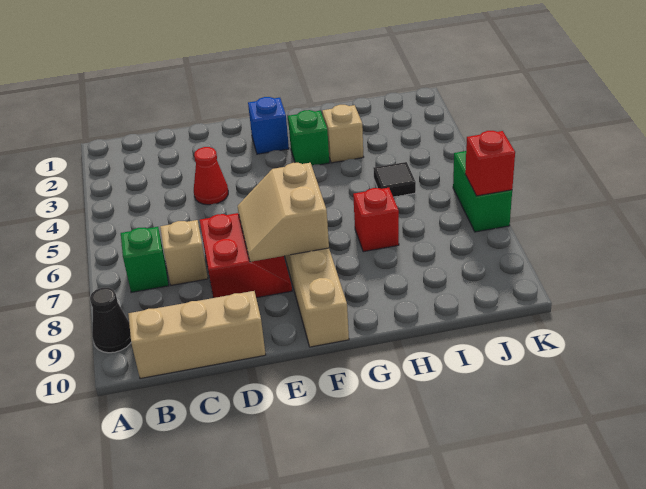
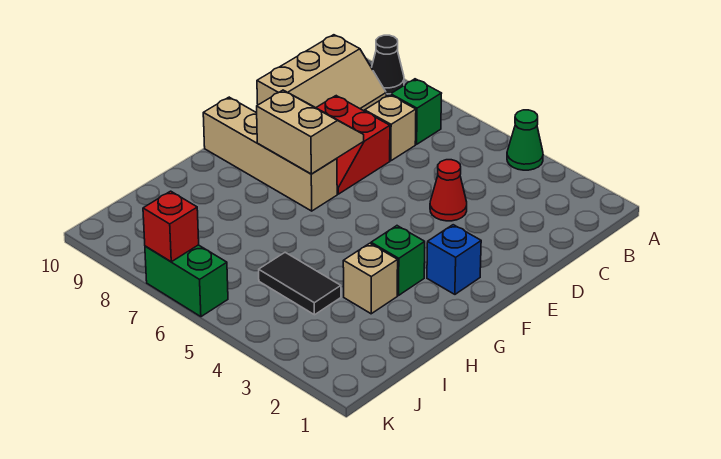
none -> green 1x1 cone [507,110,543,170]
red 1x1 brick [353,188,399,252] -> none
black 1x1 tile [373,162,416,197] -> black 1x2 tile [259,252,341,315]

